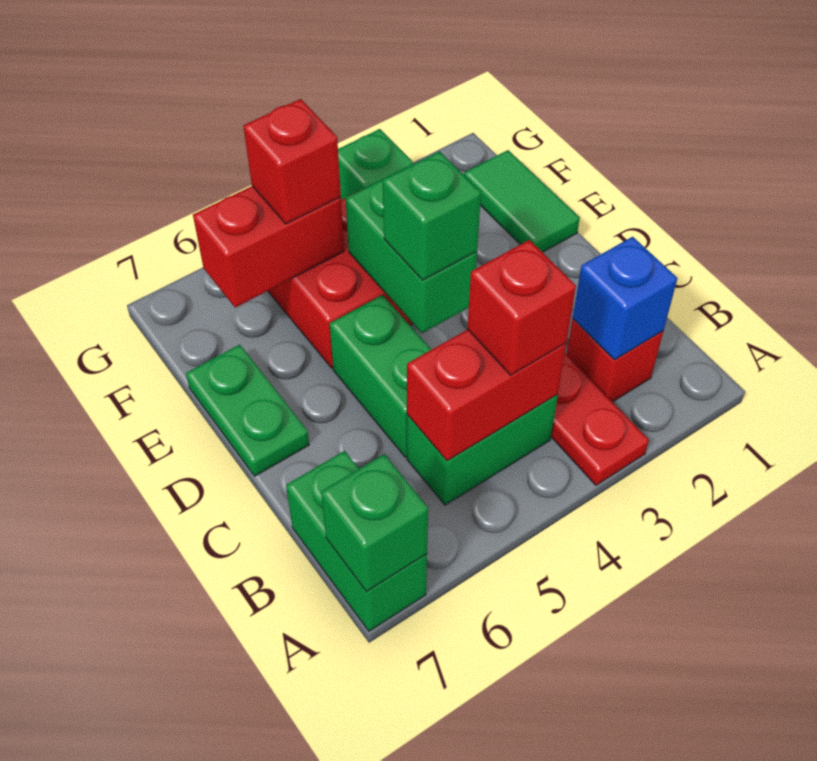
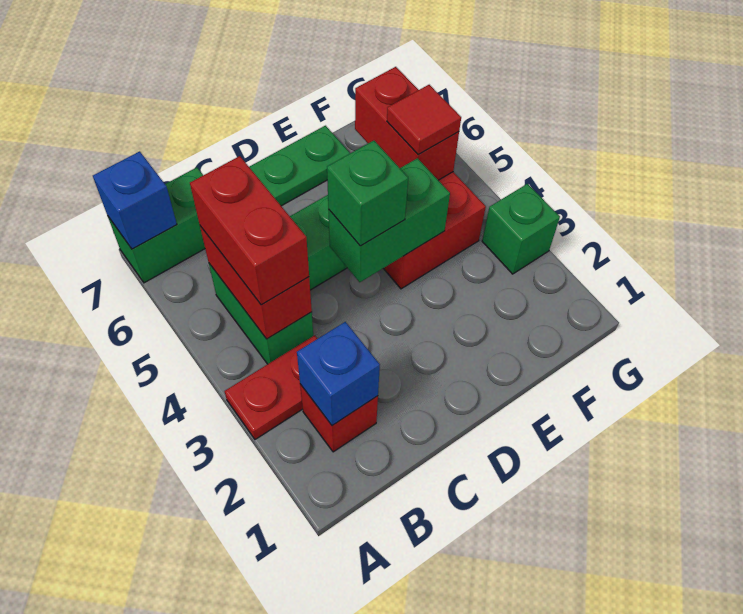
green 1x1 brick [321,454,428,592] -> blue 1x1 brick [93,151,177,249]
red 1x1 brick [467,240,576,375] -> red 1x2 brick [190,156,309,305]
green 1x2 tile [464,150,580,252] -> none
red 1x1 brick [243,99,341,224] -> red 1x1 tile [387,85,461,155]

